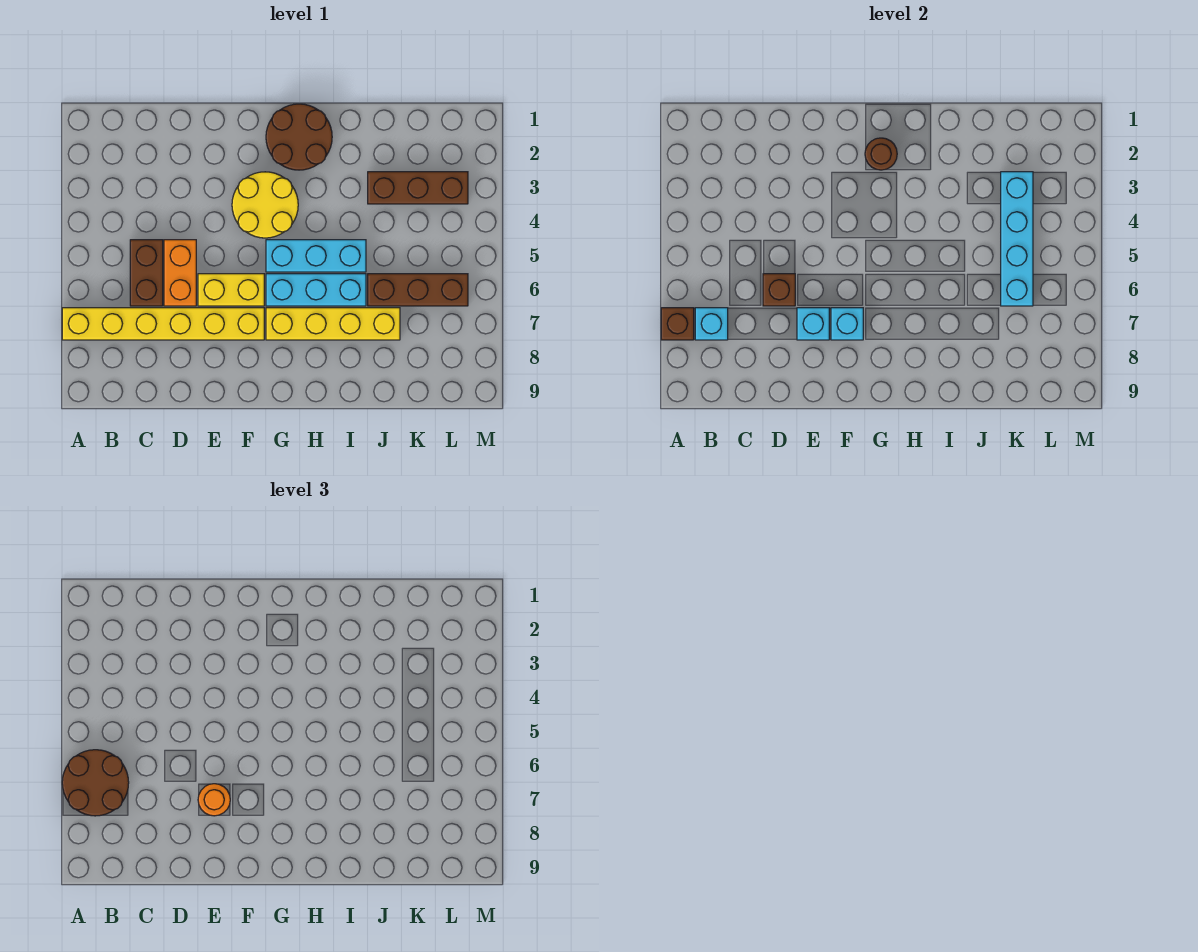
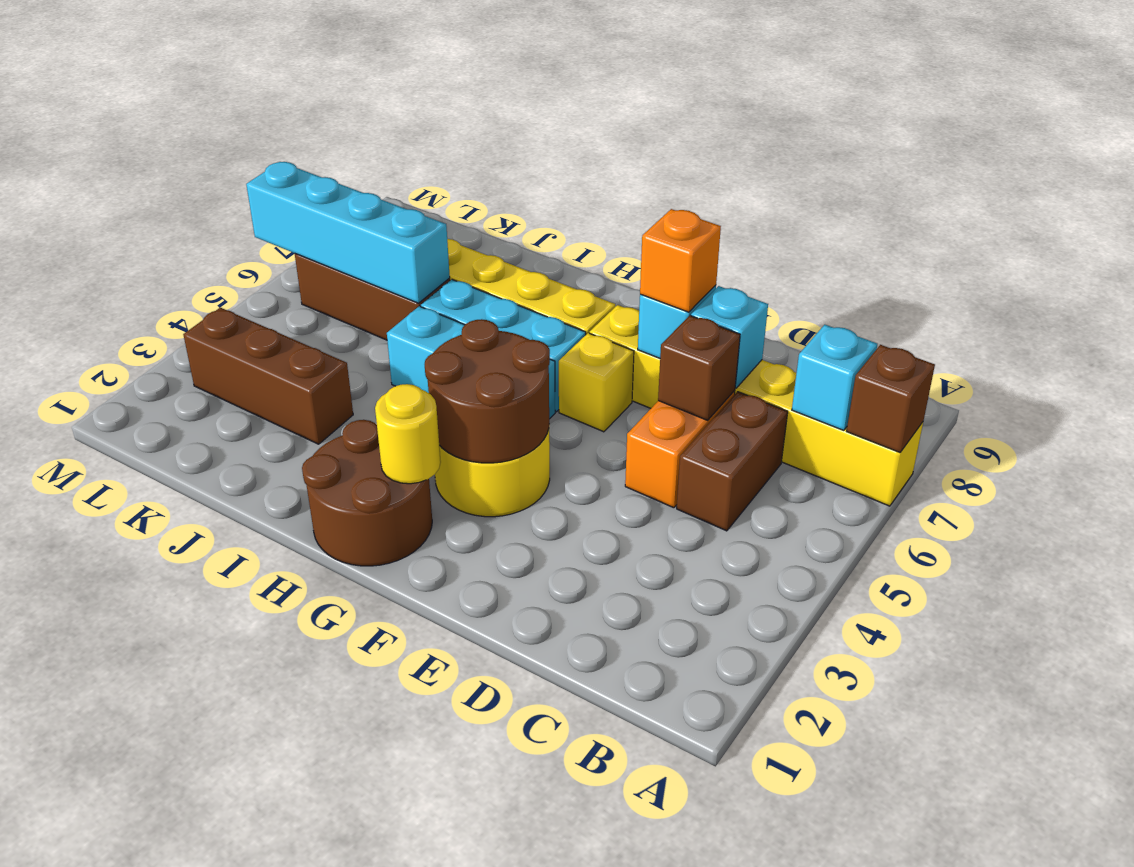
brown 2x2 round brick [62,750,129,816] -> brown 2x2 round brick moved to [425,319,550,463]
yellow 1x2 brick [198,274,264,306] -> yellow 1x1 brick [559,333,634,432]
orange 1x1 round brick [198,784,230,816] -> orange 1x1 brick [640,209,721,312]
cyan 1x1 brick [831,308,863,340] -> cyan 1x1 brick moved to [691,286,768,388]
brown 1x1 round brick [865,138,897,170] -> yellow 1x1 round brick [375,384,441,484]
cyan 1x4 brick [1001,172,1033,306] -> cyan 1x4 brick turned to [246,162,450,303]

